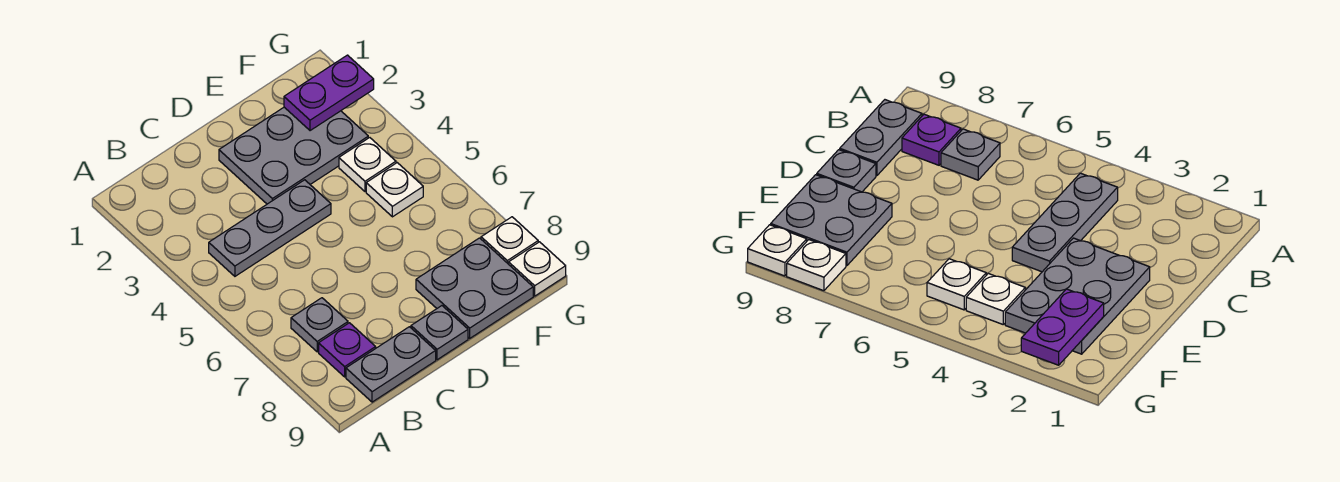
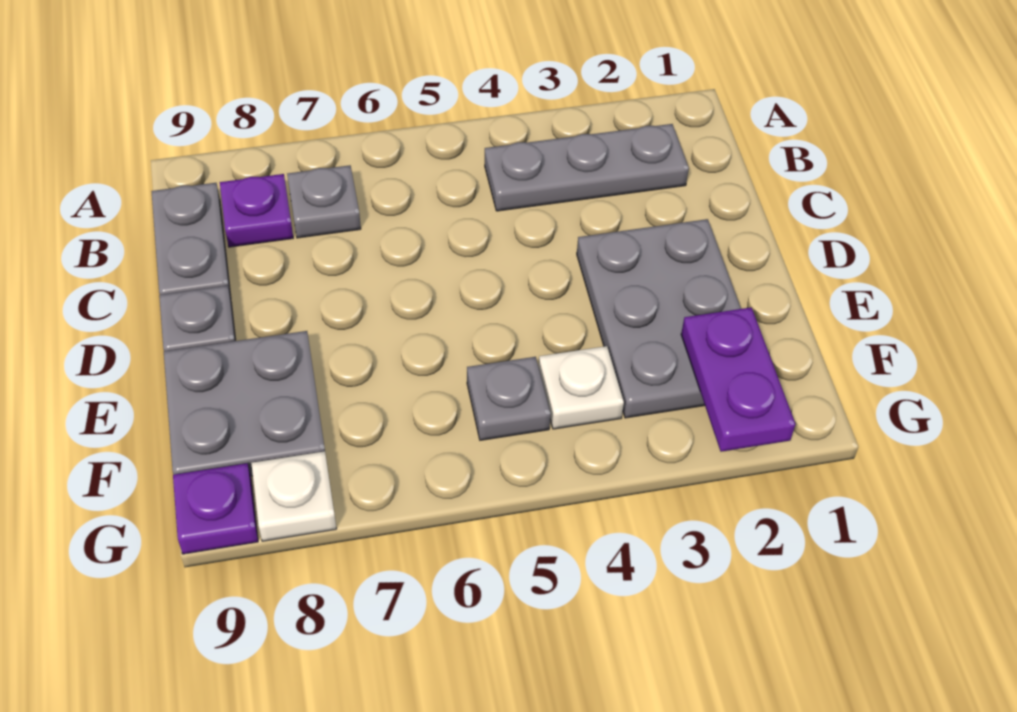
grey 1x3 plate [209,180,331,276] -> grey 1x3 plate turned to [485,124,689,211]
white 1x1 plate [366,163,423,217] -> grey 1x1 plate [467,357,551,440]
white 1x1 plate [509,242,566,296] -> purple 1x1 plate [173,463,258,554]

